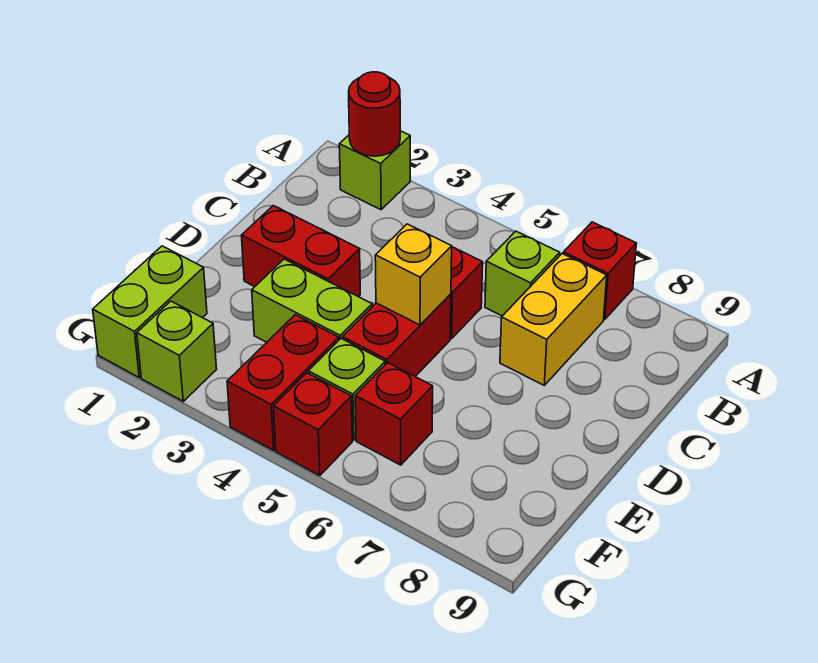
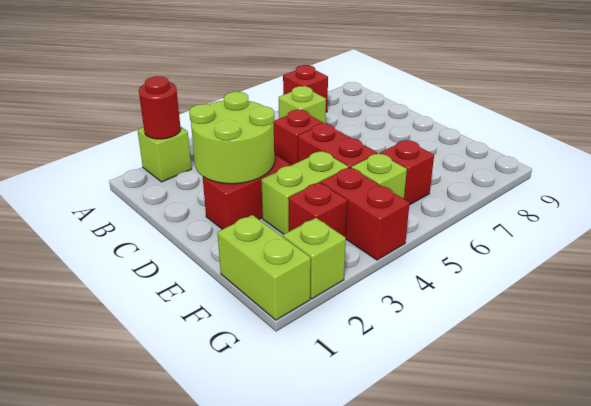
yellow 1x2 brick [500,254,607,385] -> none
none -> lime 2x2 round brick [189,92,274,184]
yellow 1x1 brick [375,224,452,325] -> none
red 1x1 brick [273,373,352,476] -> red 1x1 brick moved to [288,182,347,238]

